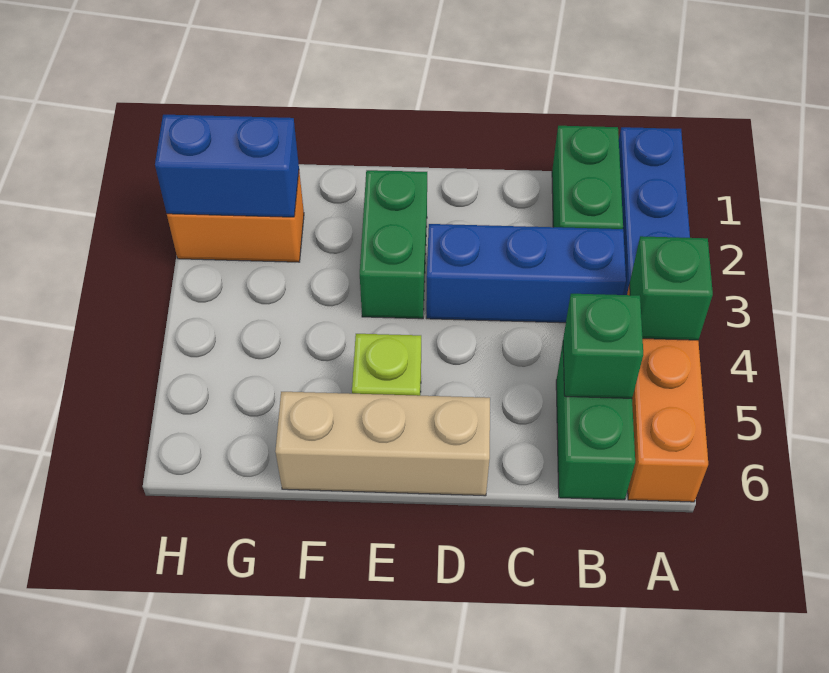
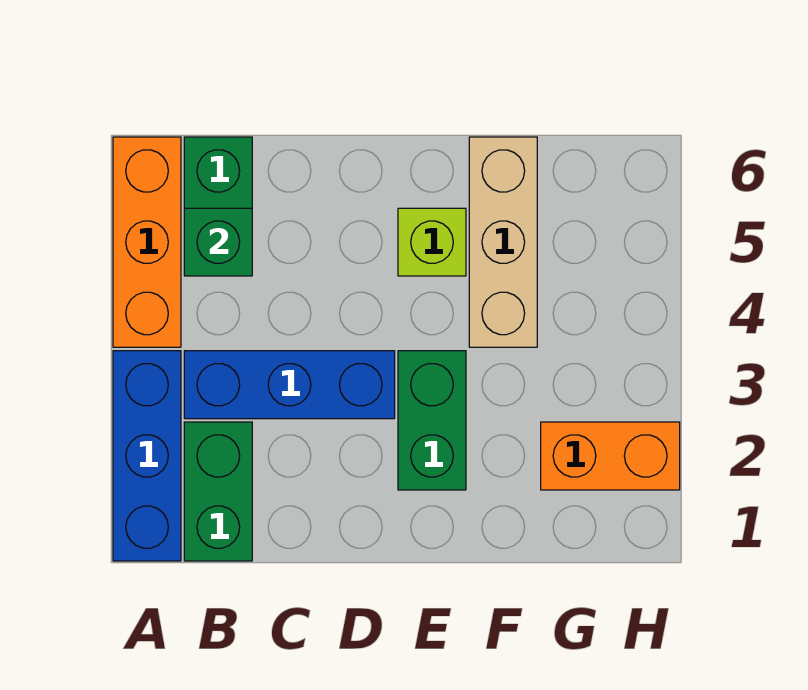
green 1x1 brick [630,236,713,340] -> none
tan 1x3 brick [275,392,490,496] -> tan 1x3 brick turned to [469,137,537,347]
blue 1x2 brick [155,115,299,217] -> none

